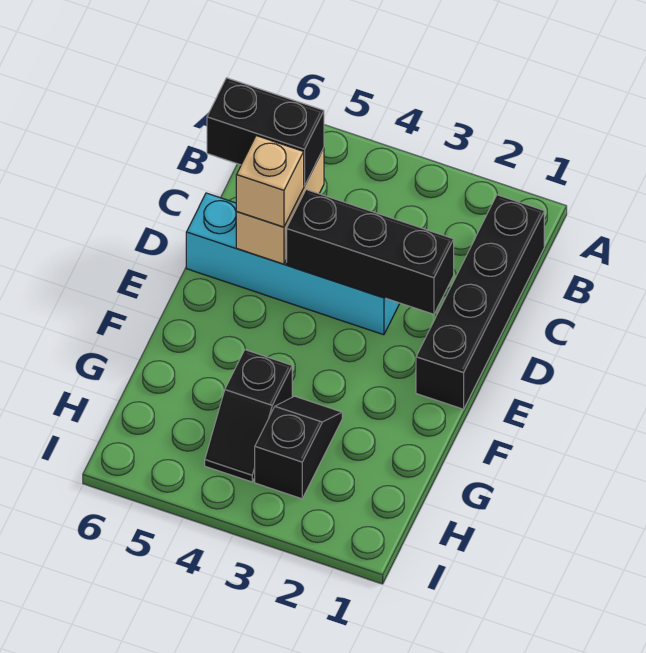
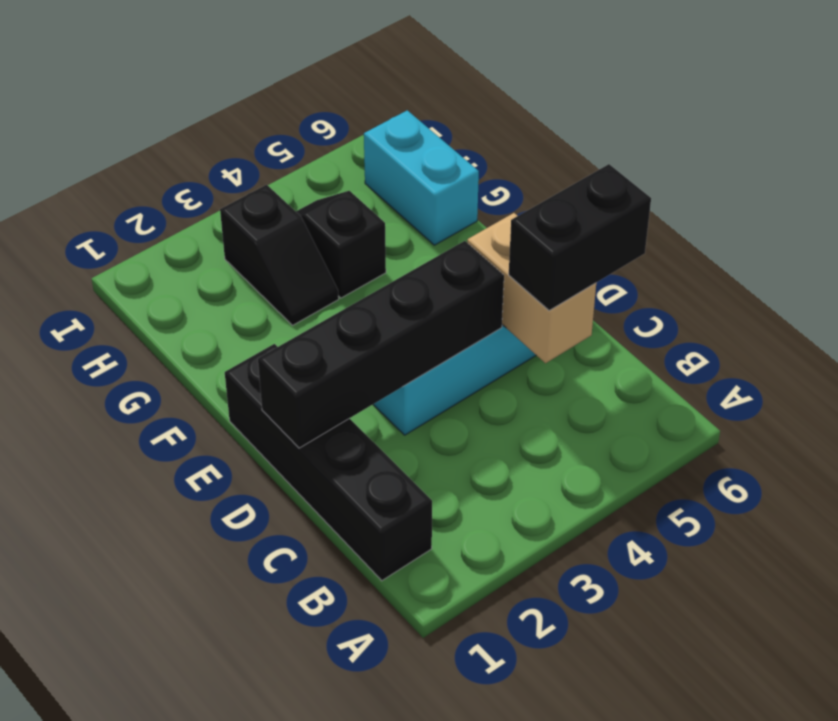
black 1x3 brick [287,190,454,314] -> black 1x4 brick [258,241,504,448]
tan 1x1 brick [236,136,304,227] -> none
none -> cyan 1x2 brick [364,110,479,245]

